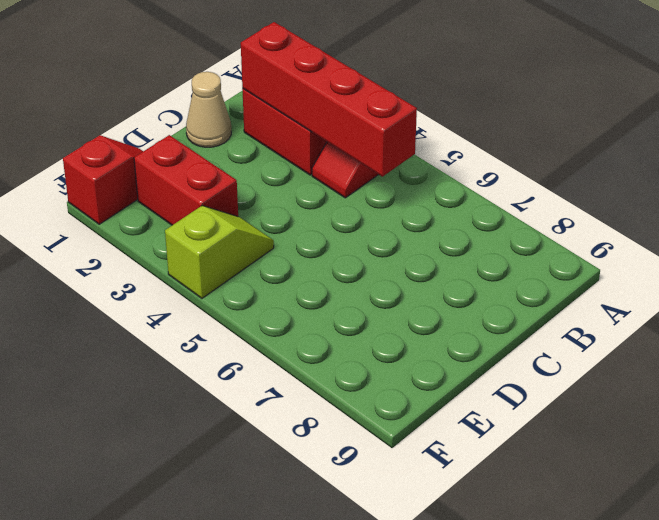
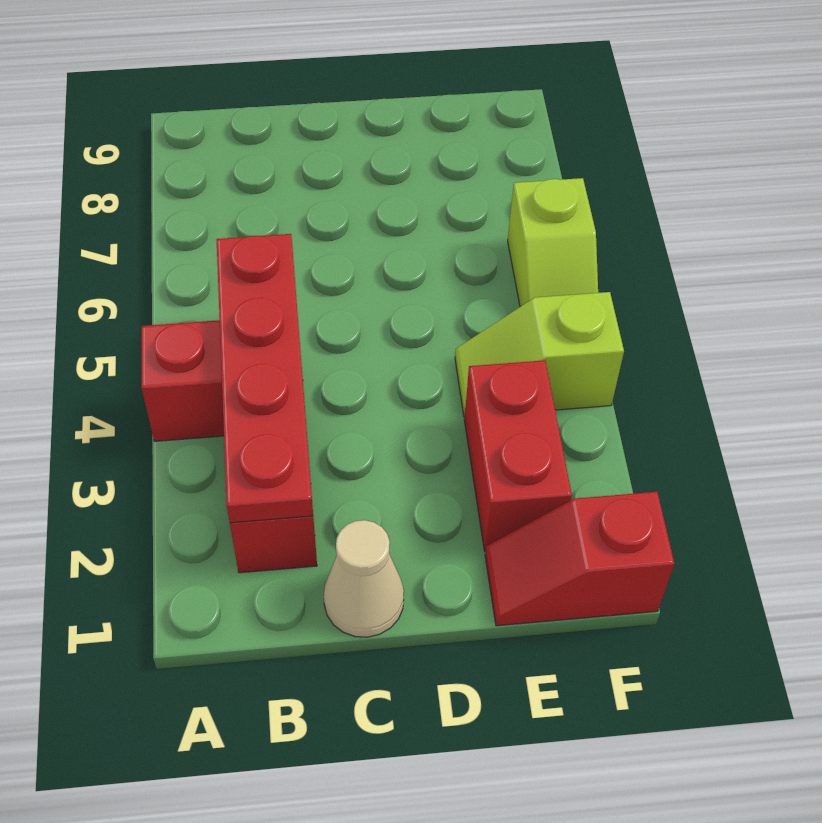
red 1x4 brick [241,22,417,177] -> red 1x4 plate [217,234,313,523]
none -> lime 1x2 slope [508,178,598,307]

